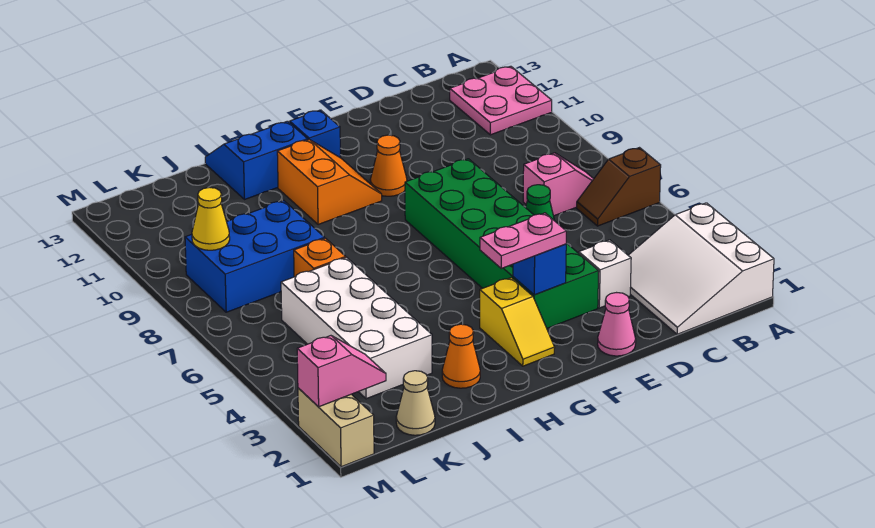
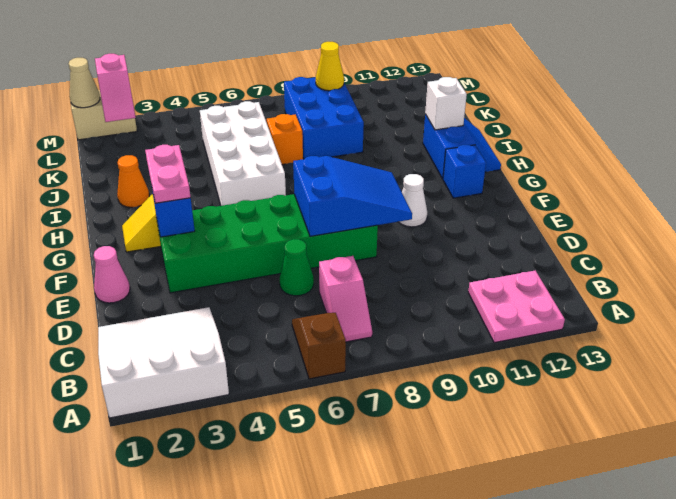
white 1x1 brick [579,240,631,308] -> white 1x1 brick moved to [425,77,467,130]
none -> blue 2x3 slope [293,156,412,236]
orange 1x1 cone [370,135,407,196] -> white 1x1 cone [399,174,427,227]
orange 2x2 slope [277,140,382,225] -> none
white 2x4 brick [281,257,432,399] -> white 2x4 brick turned to [200,101,286,206]
tan 1x1 cone [396,371,435,435] -> tan 1x1 cone moved to [69,58,100,108]

